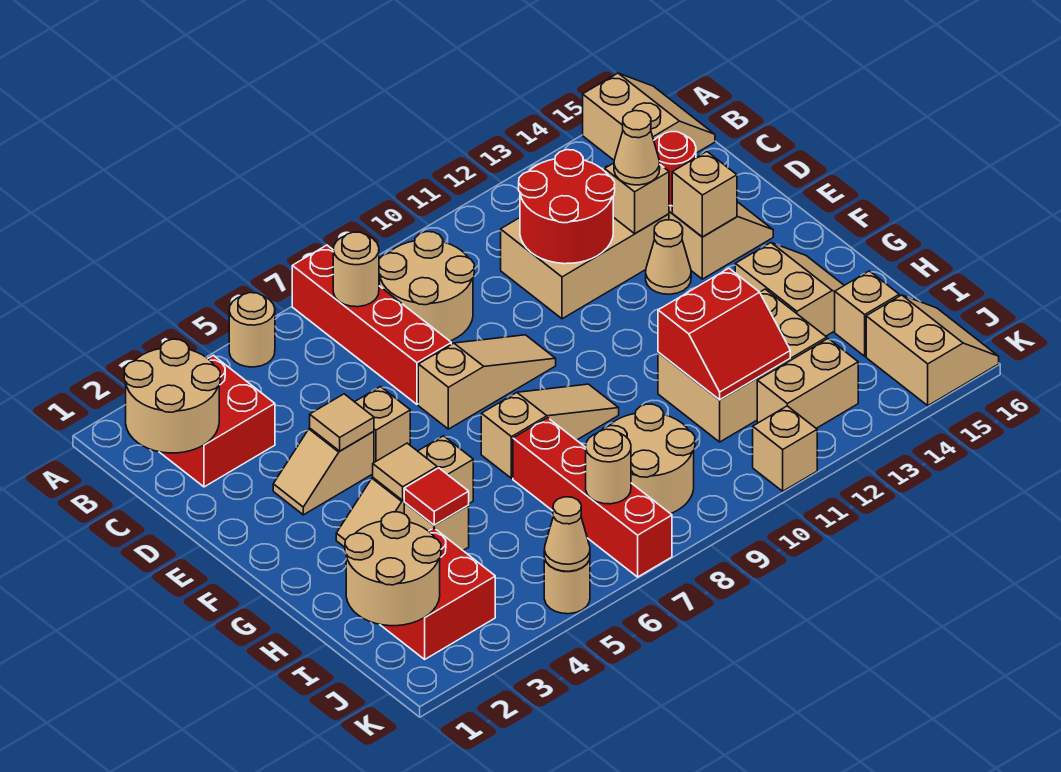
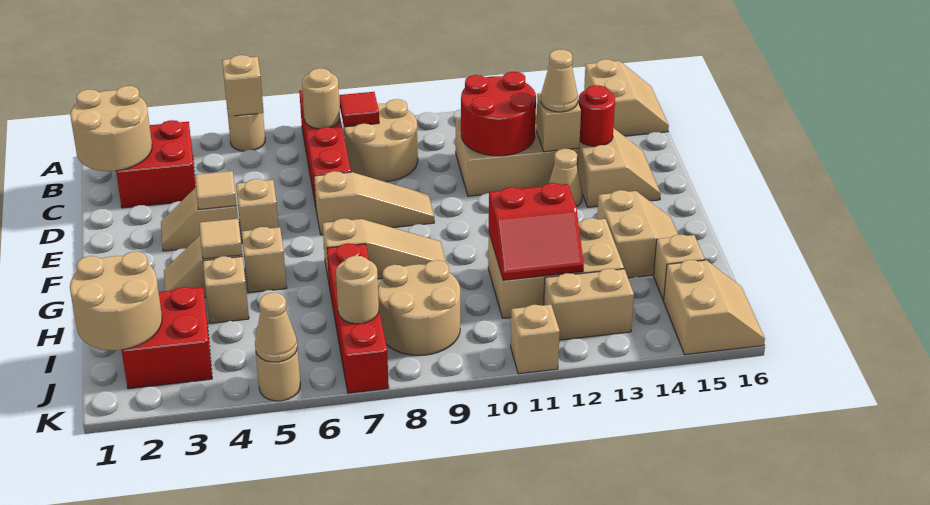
tan 1x1 brick [672,152,737,237] -> tan 1x1 brick moved to [222,55,264,116]
red 1x1 tile [404,468,469,525] -> red 1x1 tile moved to [339,92,379,127]

